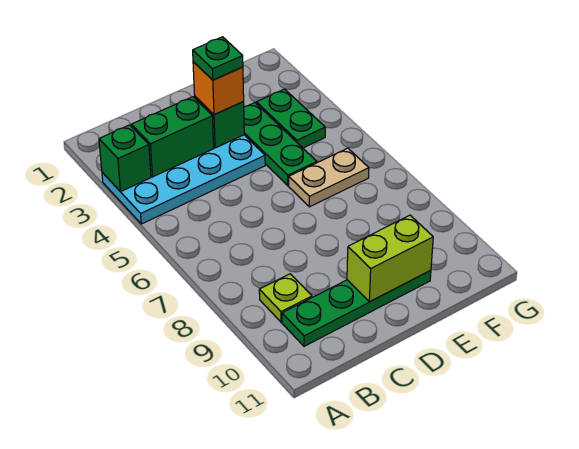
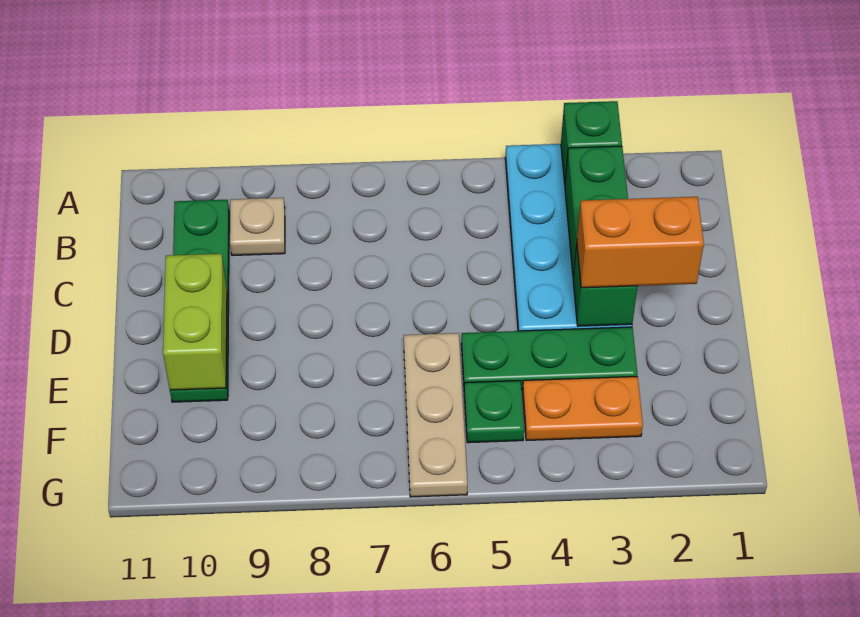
lime 1x1 plate [259,274,312,322] -> tan 1x1 plate [230,198,285,255]
orange 1x1 brick [193,62,244,115] -> orange 1x2 brick [577,197,704,288]
green 1x1 plate [193,37,243,80] -> green 1x1 plate moved to [464,381,524,443]
tan 1x2 plate [289,148,369,207] -> tan 1x3 plate [404,333,467,497]
green 1x2 plate [256,89,325,148] -> orange 1x2 plate [523,377,643,440]

